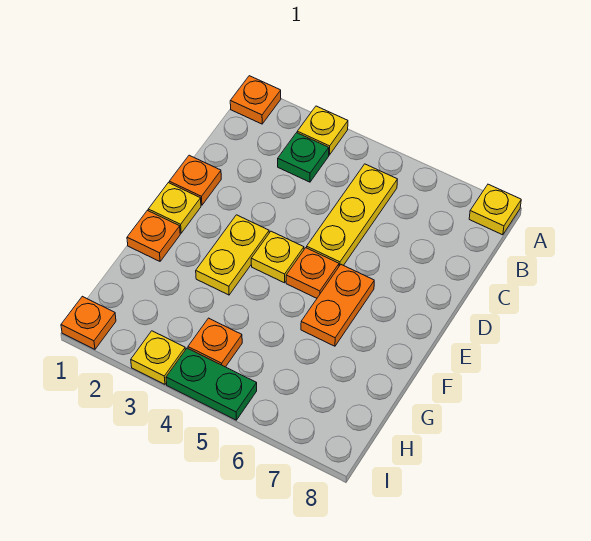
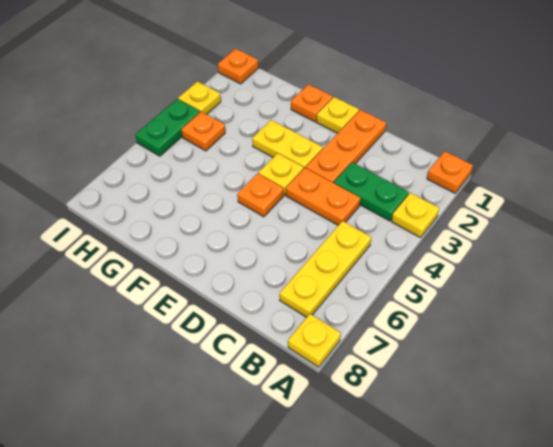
green 1x1 plate [278,133,329,182] -> green 1x2 plate [334,162,409,221]
yellow 1x3 plate [307,164,398,266] -> yellow 1x3 plate turned to [280,221,371,317]
orange 1x1 plate [169,155,221,205] -> orange 1x3 plate [306,110,386,183]
orange 1x2 plate [301,265,374,346] -> orange 1x2 plate moved to [286,168,360,225]

